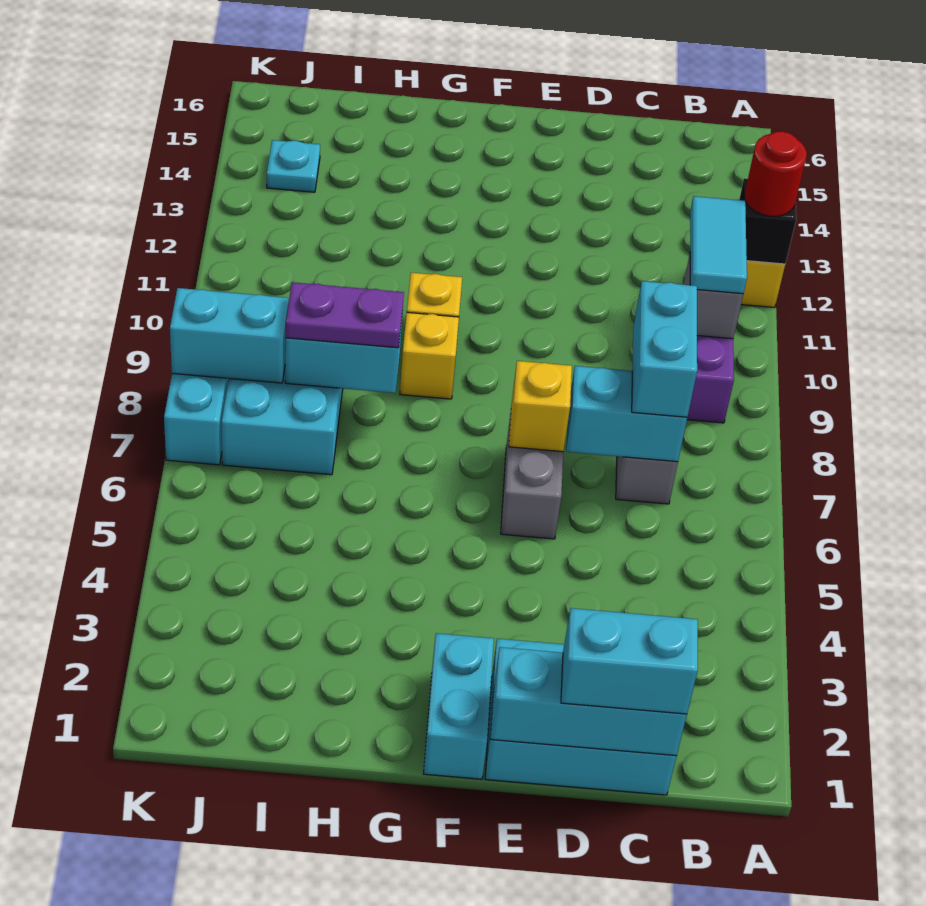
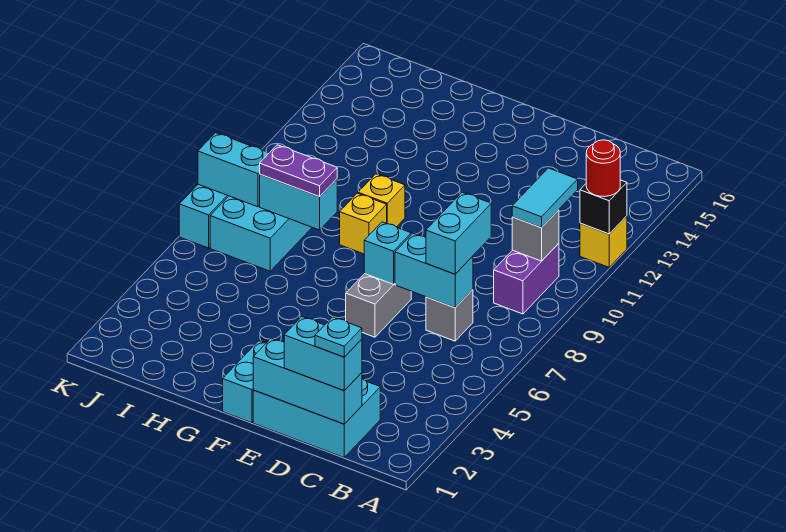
yellow 1x1 brick [509,361,572,452] -> cyan 1x1 brick [364,222,411,284]
cyan 1x1 plate [267,140,320,192] -> cyan 1x1 plate moved to [315,317,362,357]

